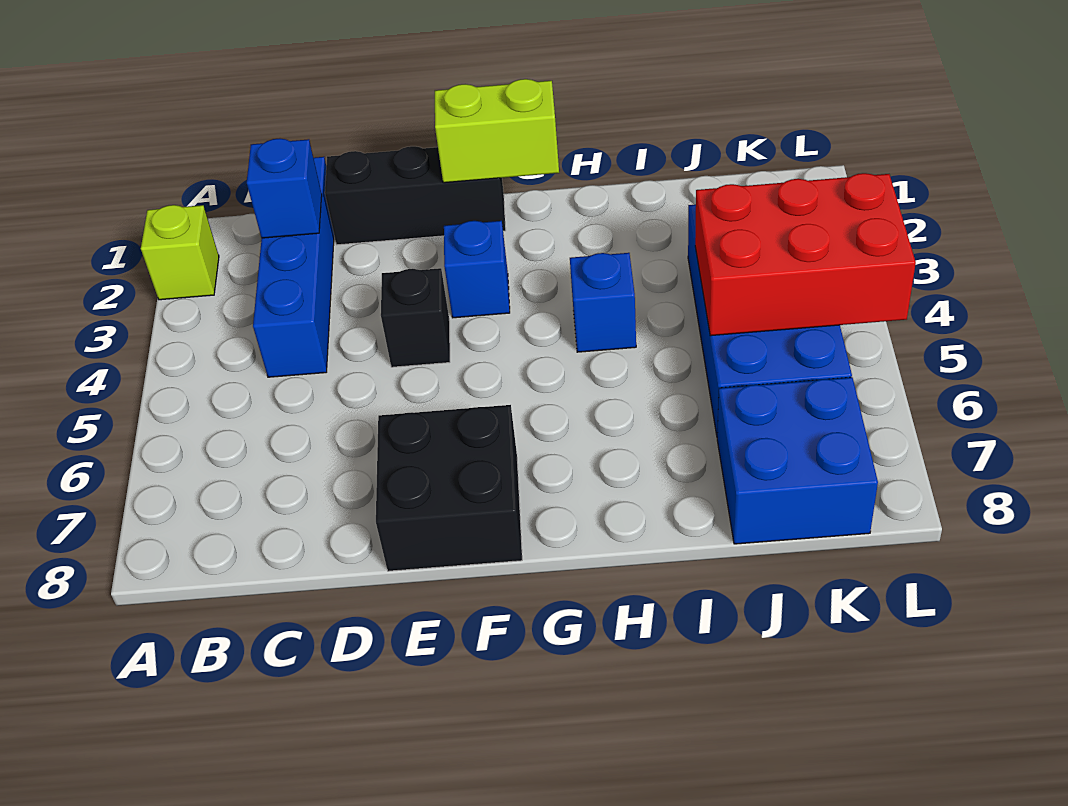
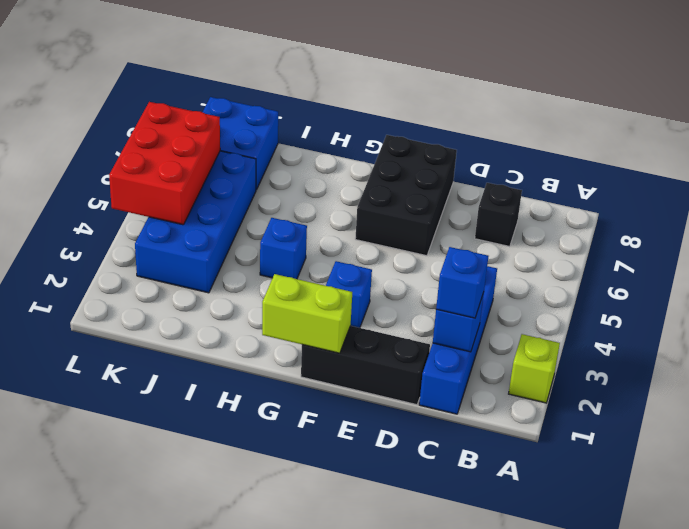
none -> blue 1x1 brick [436,247,488,318]
black 1x1 brick [381,268,450,367] -> black 1x1 brick moved to [475,183,522,246]
black 2x2 brick [376,405,522,571] -> black 2x3 brick [355,135,457,256]
red 2x3 brick [695,173,916,336] -> red 2x3 brick turned to [109,102,220,225]

